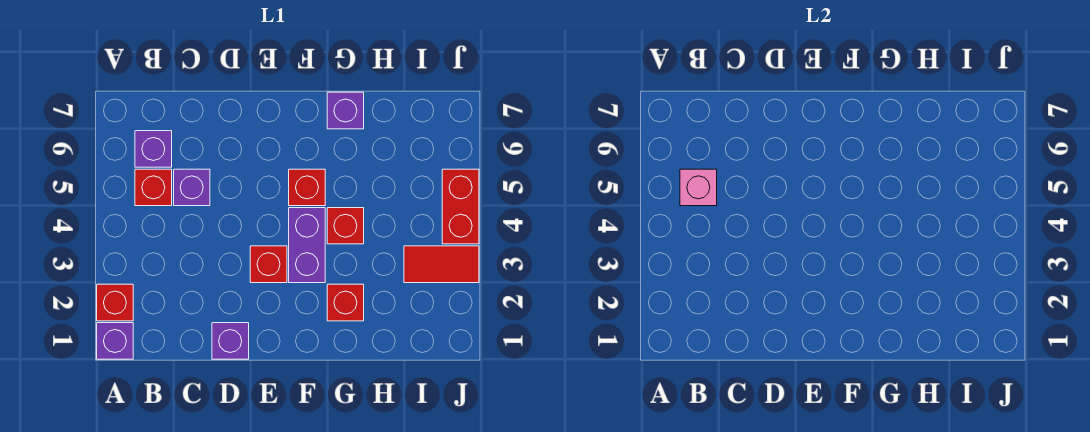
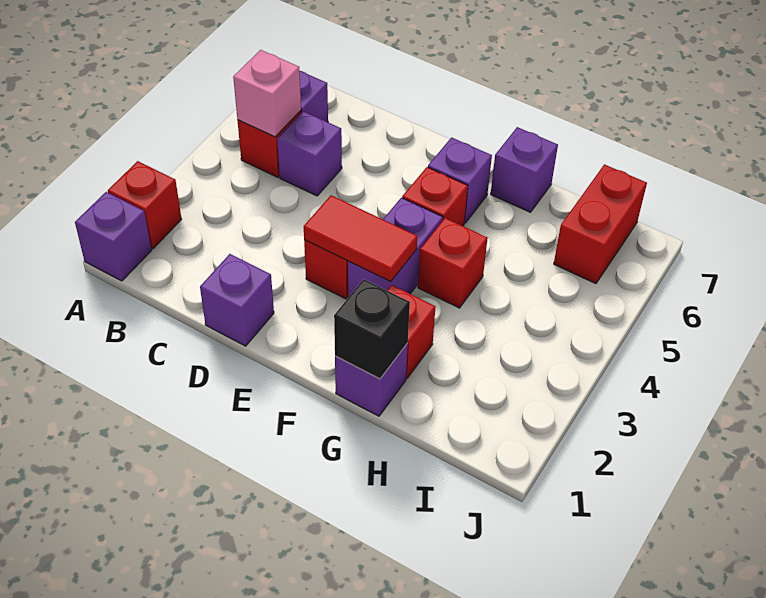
none -> purple 1x1 brick [428,138,492,223]
none -> purple 1x1 brick [335,343,408,416]
none -> black 1x1 brick [334,279,410,379]
red 1x2 tile [404,246,479,283] -> red 1x2 tile moved to [304,195,417,282]
red 1x2 brick [442,169,479,244] -> red 1x2 brick moved to [554,164,647,284]

